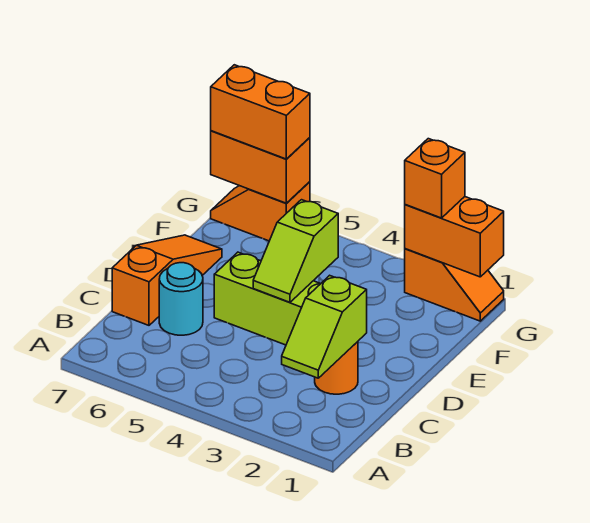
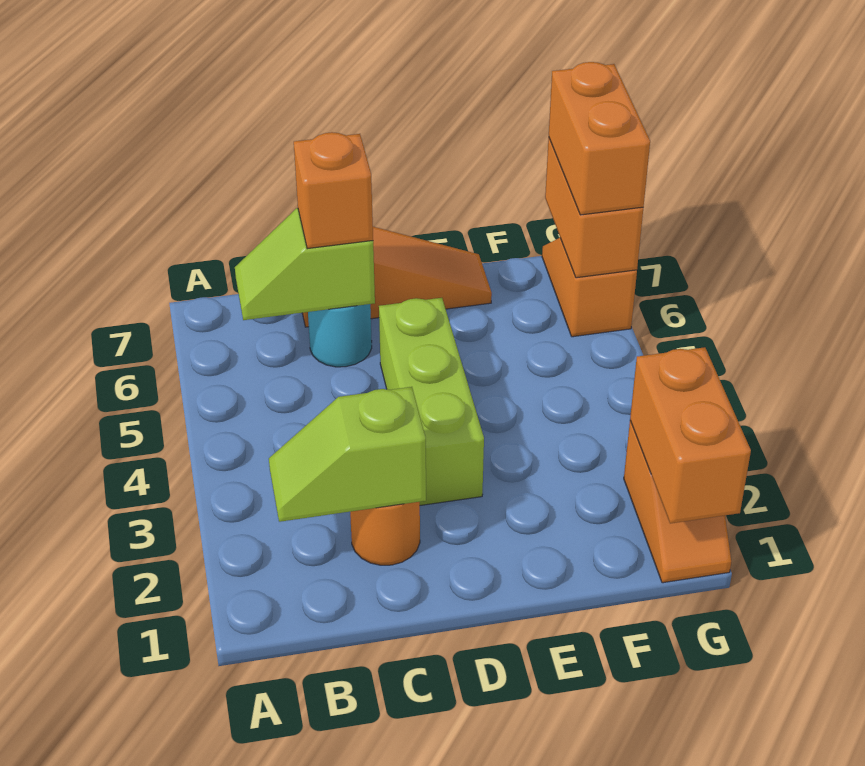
lime 1x2 slope [253,200,338,302] -> lime 1x2 slope moved to [235,208,375,320]
orange 1x1 brick [405,139,465,218] -> orange 1x1 brick moved to [294,132,373,249]

